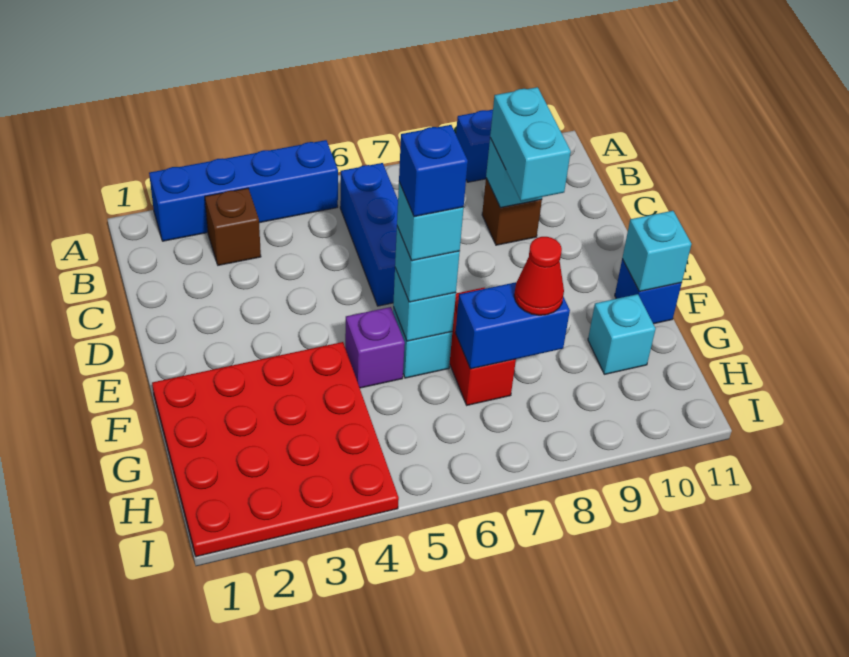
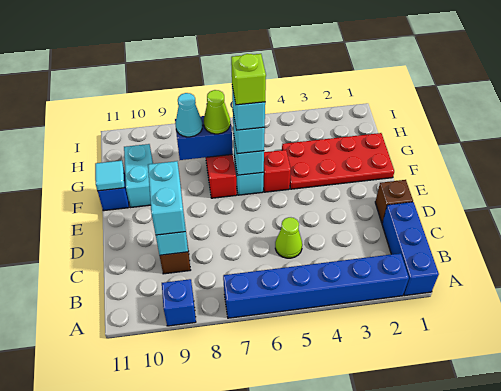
blue 1x4 brick [149,140,338,241] -> blue 1x6 brick [223,253,409,318]
brown 1x1 brick [205,188,261,265] -> brown 1x1 brick moved to [375,180,413,223]
blue 1x3 brick [340,163,398,306] -> blue 1x3 brick moved to [382,202,439,296]
none -> lime 1x1 cone [275,217,302,258]
red 4x4 plate [152,342,399,557] -> red 2x4 plate [282,133,394,189]
purple 1x1 brick [345,307,405,388] -> red 1x1 brick [263,150,291,192]
blue 1x1 brick [399,125,468,217] -> lime 1x1 brick [231,54,266,105]
cyan 1x1 brick [622,211,691,291] -> cyan 1x1 tile [95,161,124,191]
none -> lime 1x1 cone [204,90,230,134]
red 1x1 cone [514,237,564,315] -> cyan 1x1 cone [176,93,203,137]
cyan 1x1 brick [588,294,655,374] -> cyan 1x2 brick [124,144,153,207]

